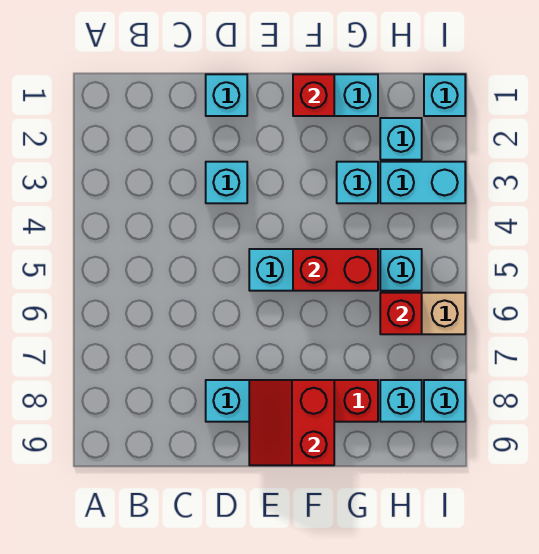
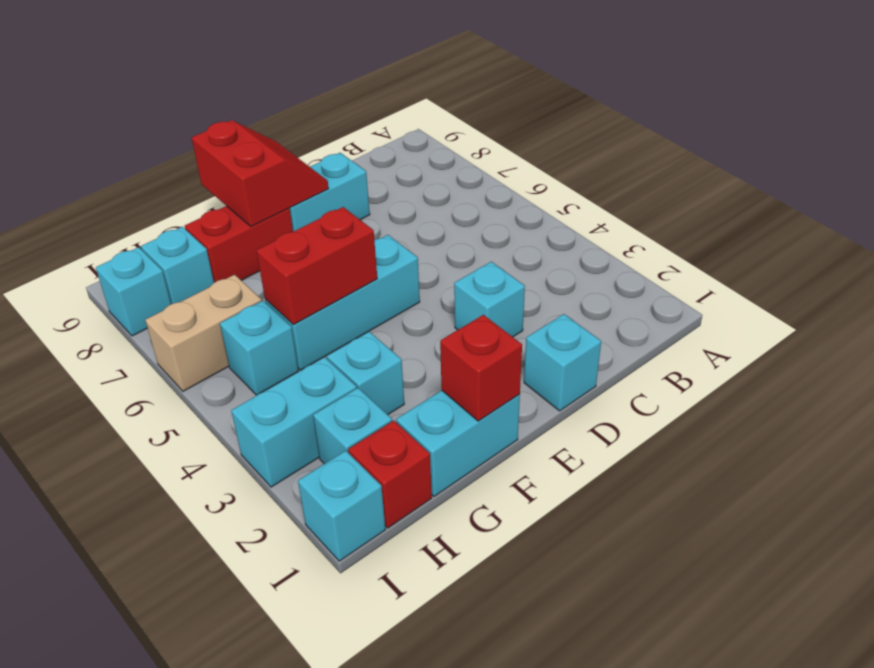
red 1x1 brick [380,293,422,334] -> red 1x1 brick moved to [348,421,432,528]

